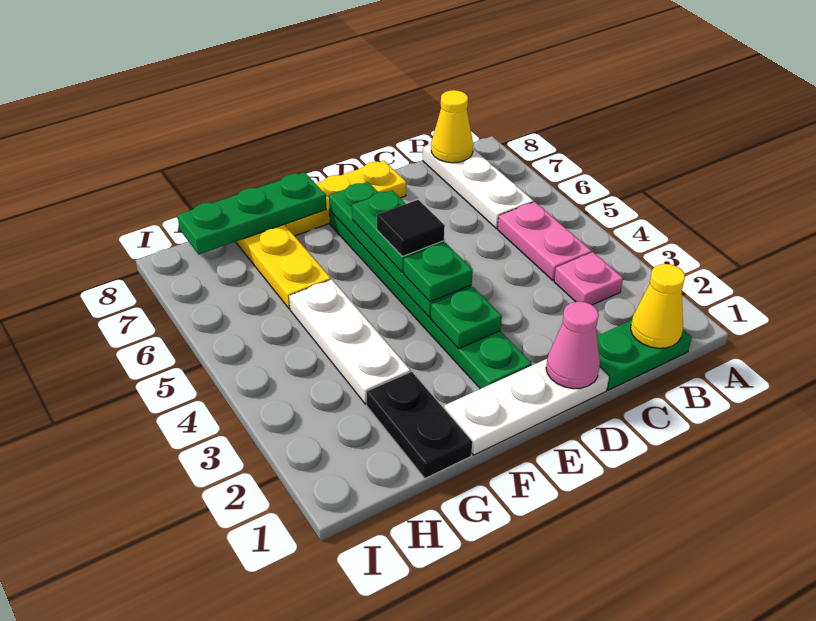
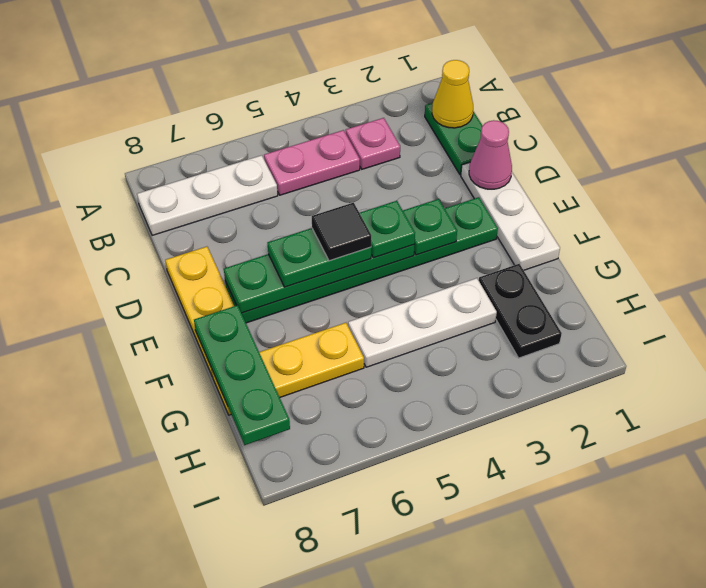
yellow 1x1 cone [431,90,473,163] -> none
black 1x2 plate [367,372,472,478] -> black 1x2 plate turned to [479,264,562,358]

